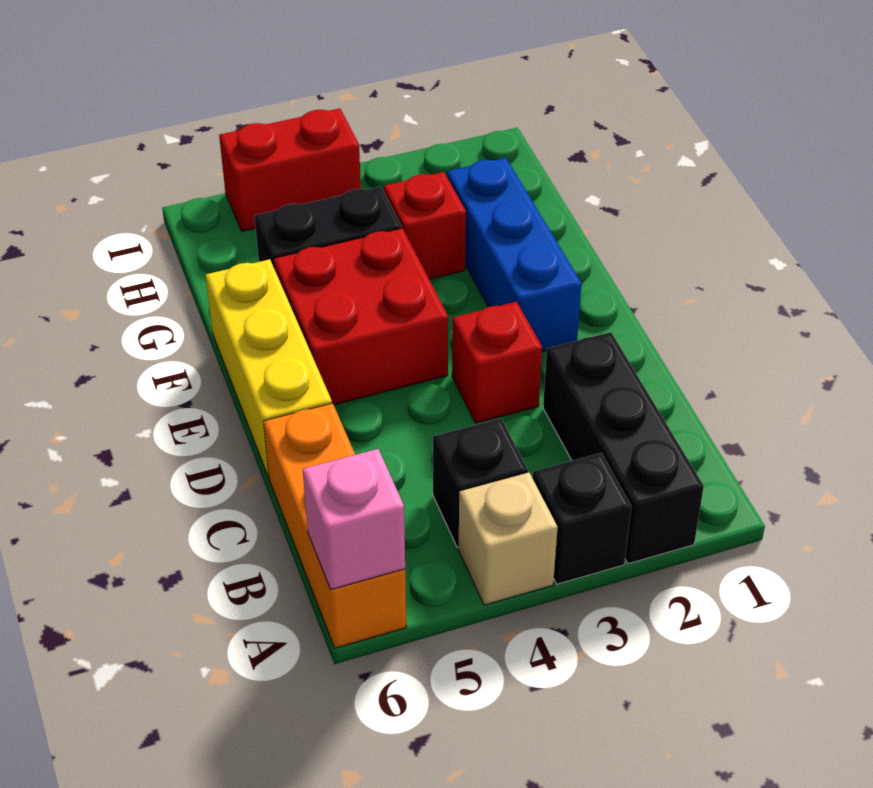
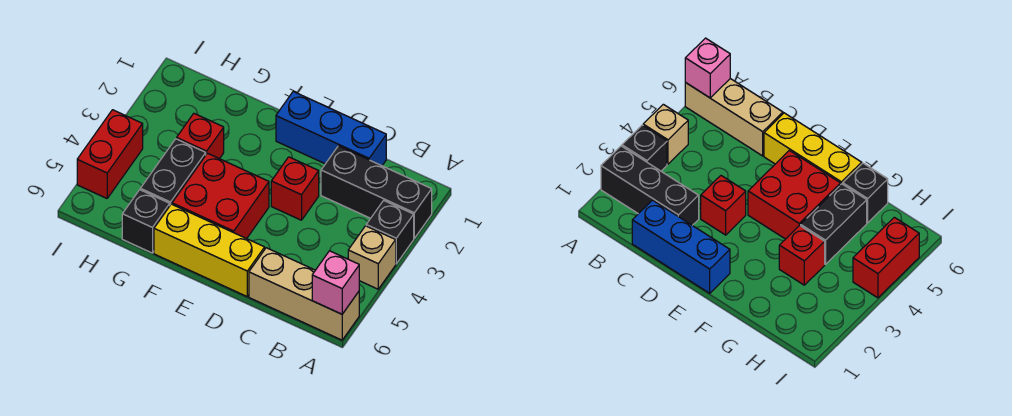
orange 1x3 brick [264,403,406,648] -> tan 1x3 brick [249,248,359,340]
black 1x1 brick [433,418,528,547] -> black 1x1 brick moved to [122,190,170,253]
blue 1x3 brick [447,158,582,352] -> blue 1x3 brick moved to [276,92,386,166]

